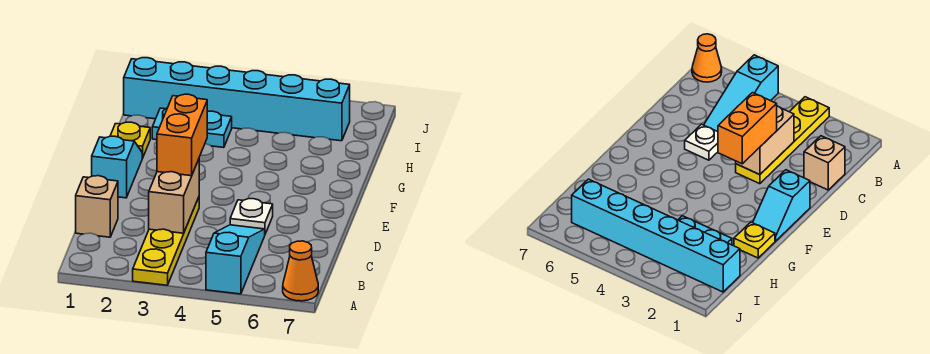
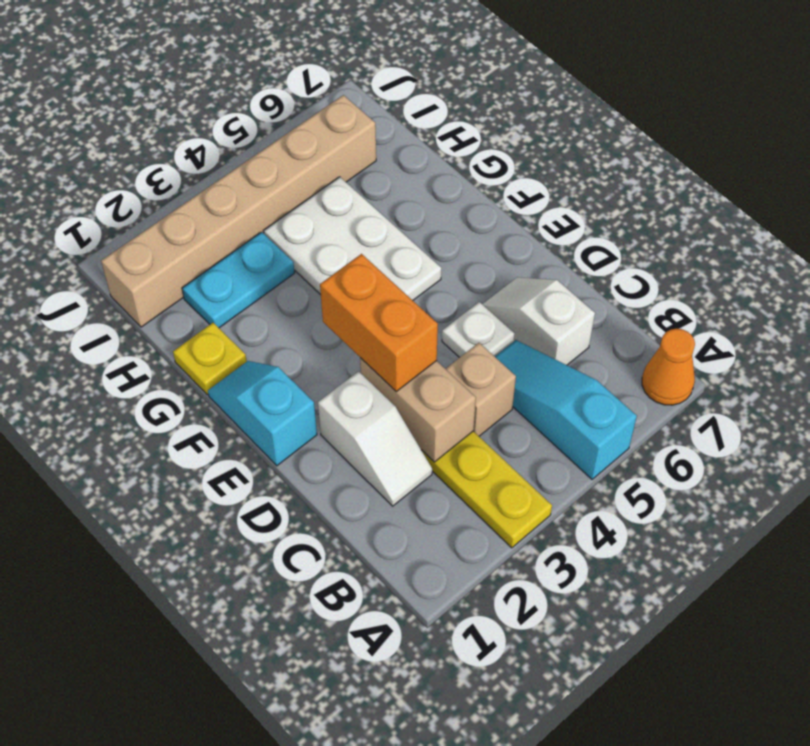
tan 1x1 brick [76,176,118,237] -> tan 1x1 brick moved to [446,343,516,436]
none -> white 1x2 slope [318,371,432,506]
none -> white 1x2 slope [482,277,595,365]
none -> white 2x3 plate [264,177,441,300]
cyan 1x6 brick [124,58,350,141] -> tan 1x6 brick [101,95,376,327]

